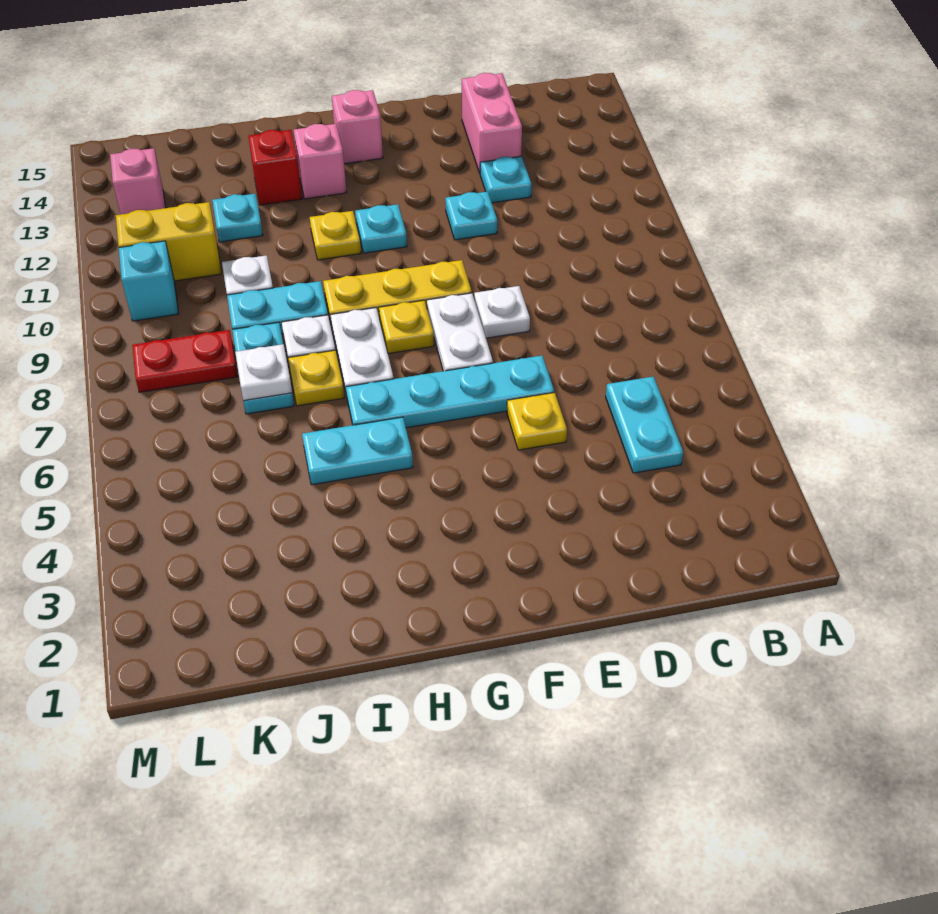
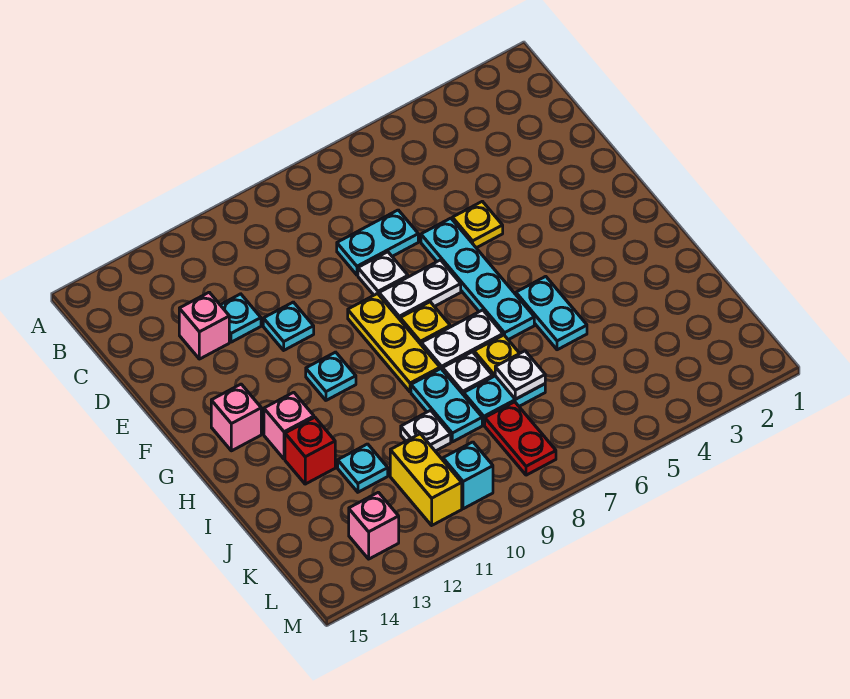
cyan 1x2 plate [606,377,683,473] -> cyan 1x2 plate moved to [337,210,418,275]
pink 1x2 brick [462,73,522,173] -> pink 1x1 brick [179,292,229,359]
yellow 1x1 plate [310,211,361,260] -> none

